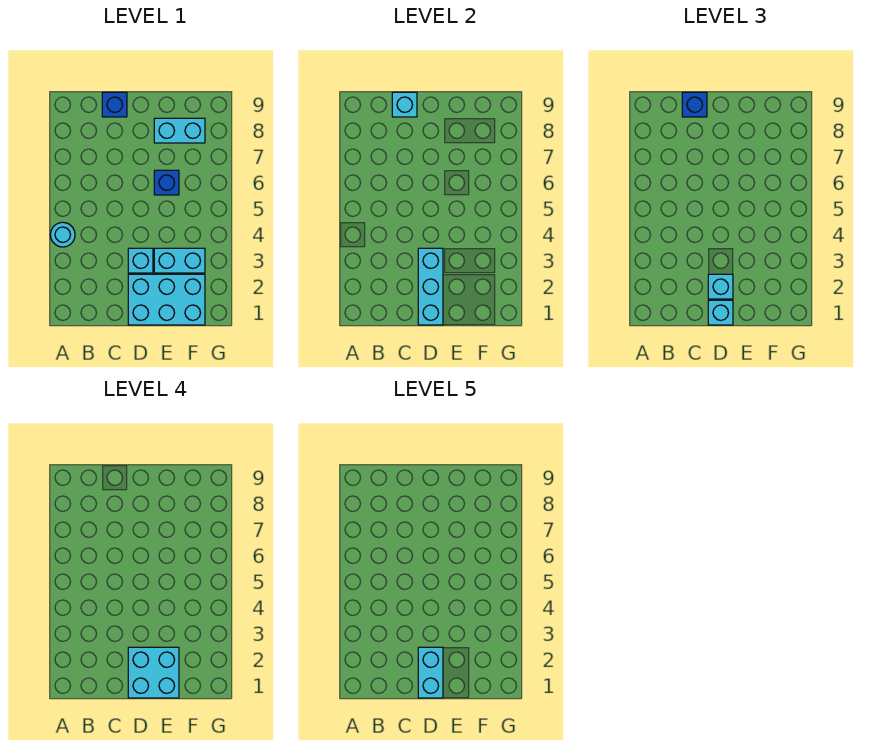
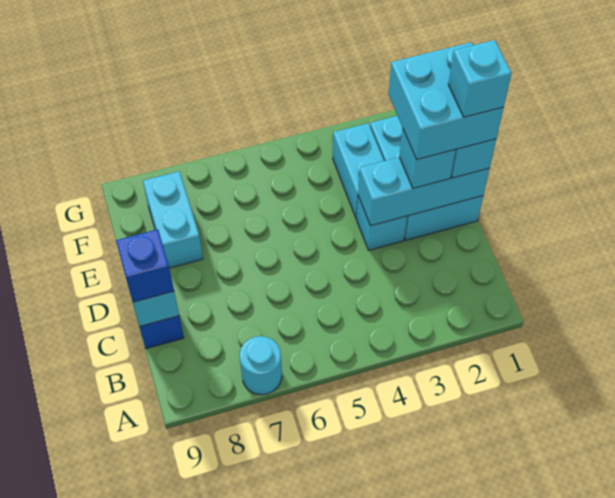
cyan 1x1 round brick [50,222,75,247] -> cyan 1x1 round brick moved to [239,336,282,395]
cyan 1x2 brick [418,647,443,698] -> cyan 1x1 brick [448,40,511,117]
blue 1x1 brick [154,170,179,195] -> none

